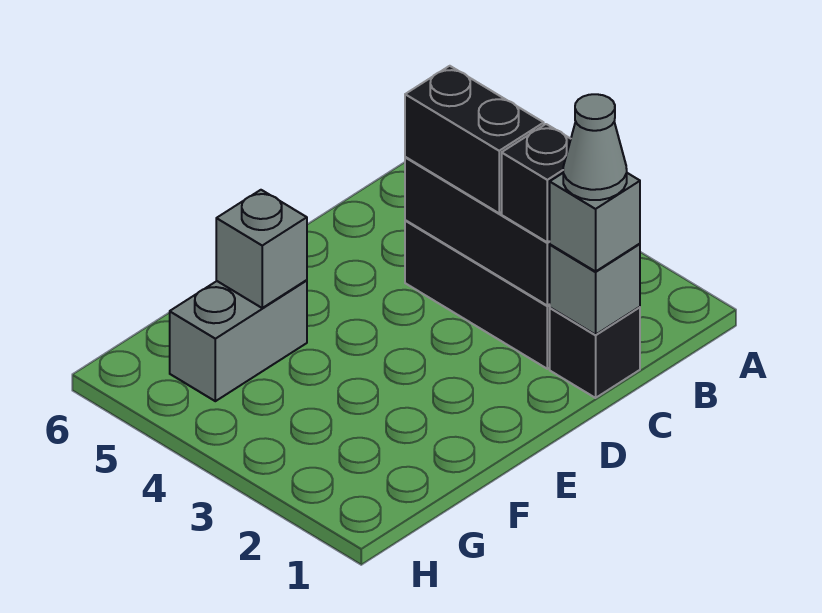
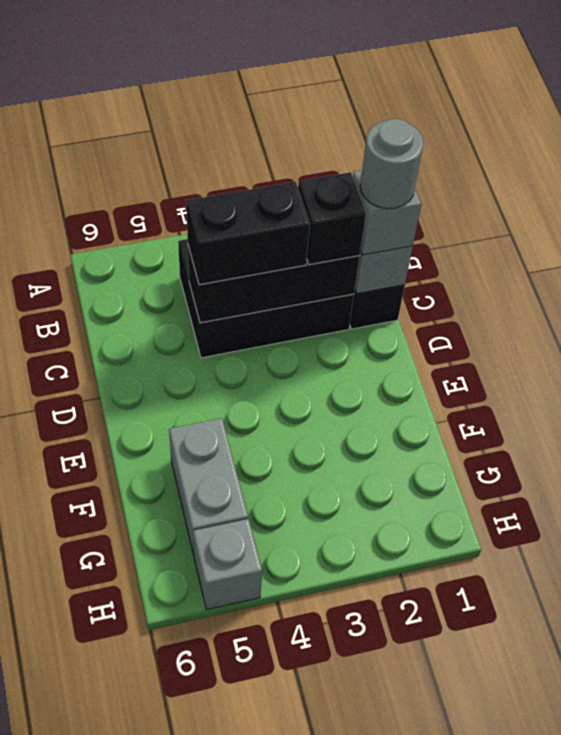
grey 1x1 cone [563,94,627,200] -> grey 1x1 round brick [360,119,423,209]
grey 1x1 brick [216,190,307,308] -> grey 1x1 brick moved to [193,519,262,610]

